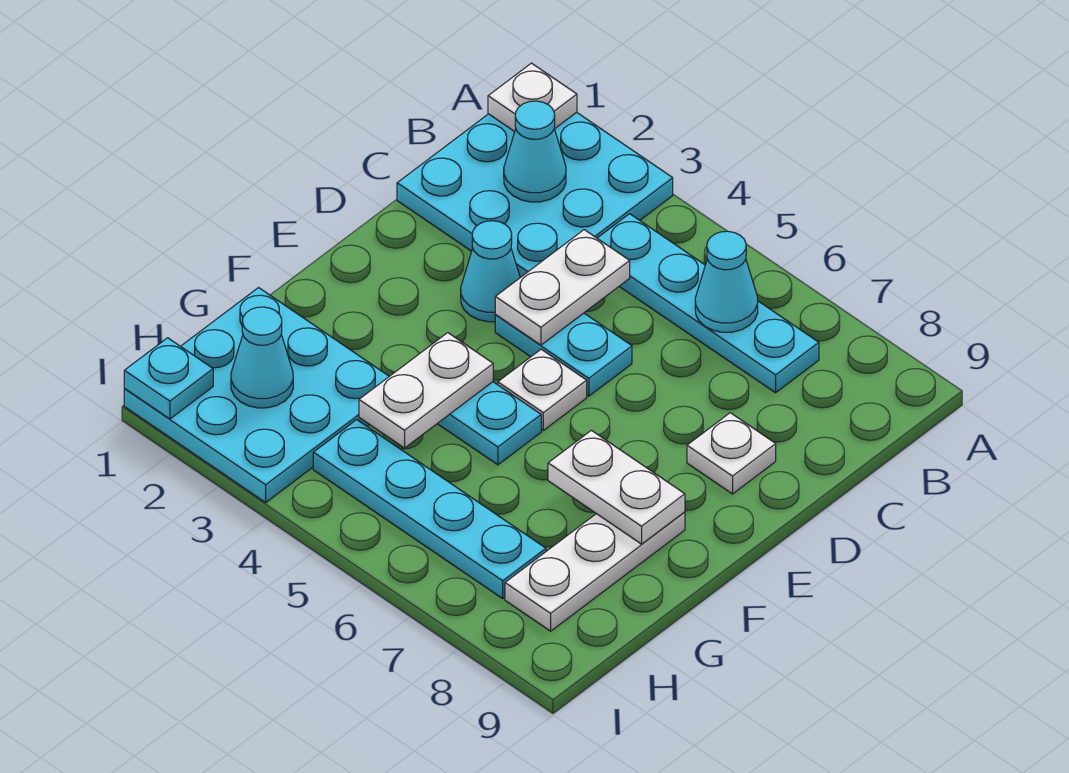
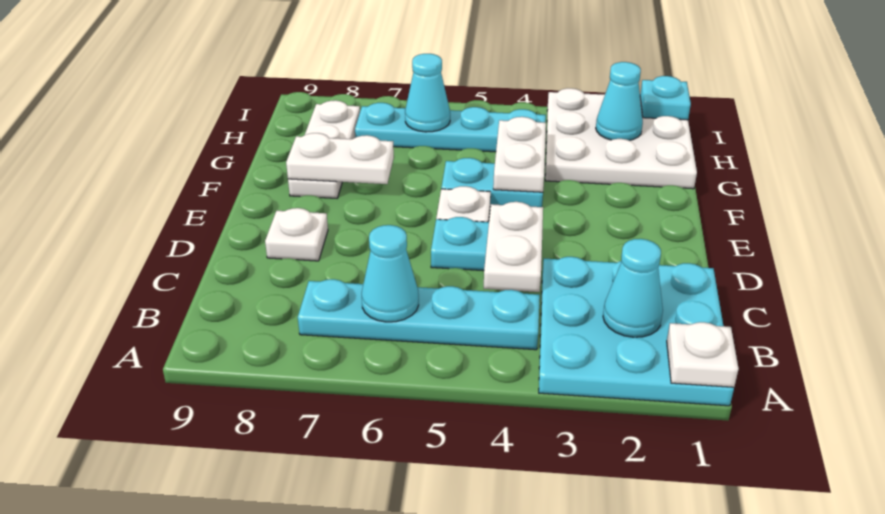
cyan 1x1 cone [461,221,520,322] -> cyan 1x1 cone moved to [405,54,450,132]
cyan 3x3 plate [124,288,389,502] -> white 3x3 plate [545,88,697,189]

